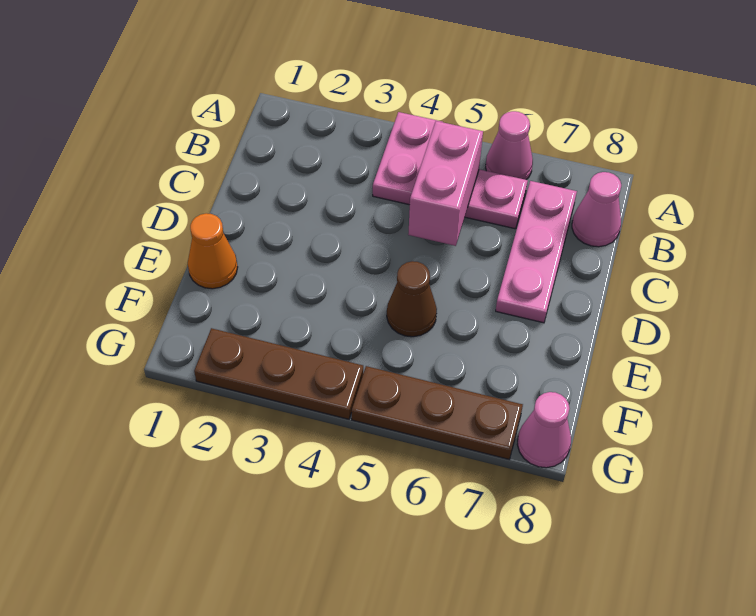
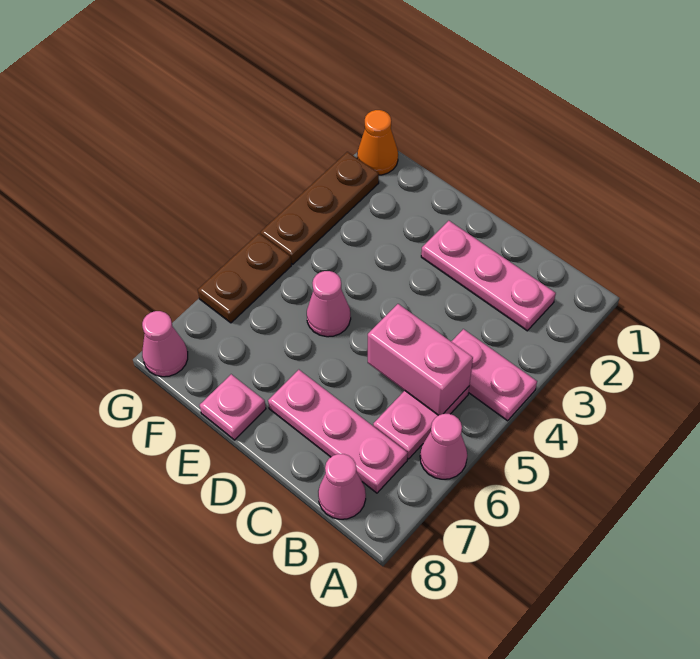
none -> pink 1x3 plate [421,221,556,331]
orange 1x1 cone [188,213,238,289] -> orange 1x1 cone moved to [357,110,398,175]
brown 1x1 cone [387,261,437,337] -> pink 1x1 cone [307,271,351,337]
none -> pink 1x1 plate [200,374,266,440]
brown 1x3 plate [352,366,523,459] -> brown 1x2 plate [198,233,291,323]

